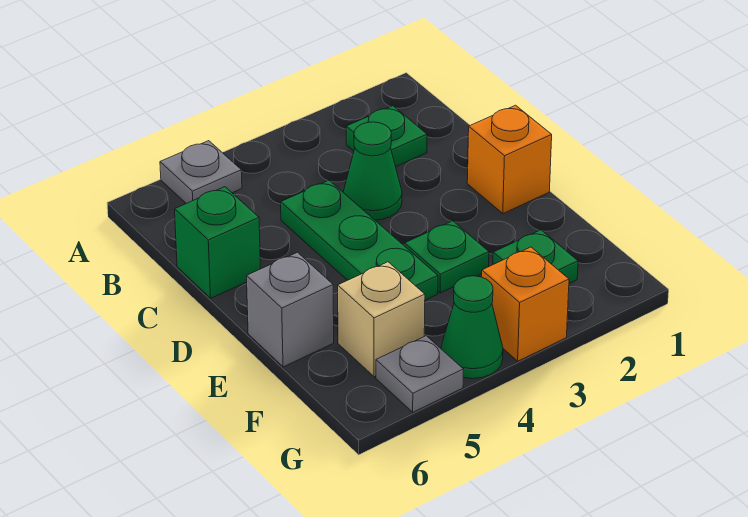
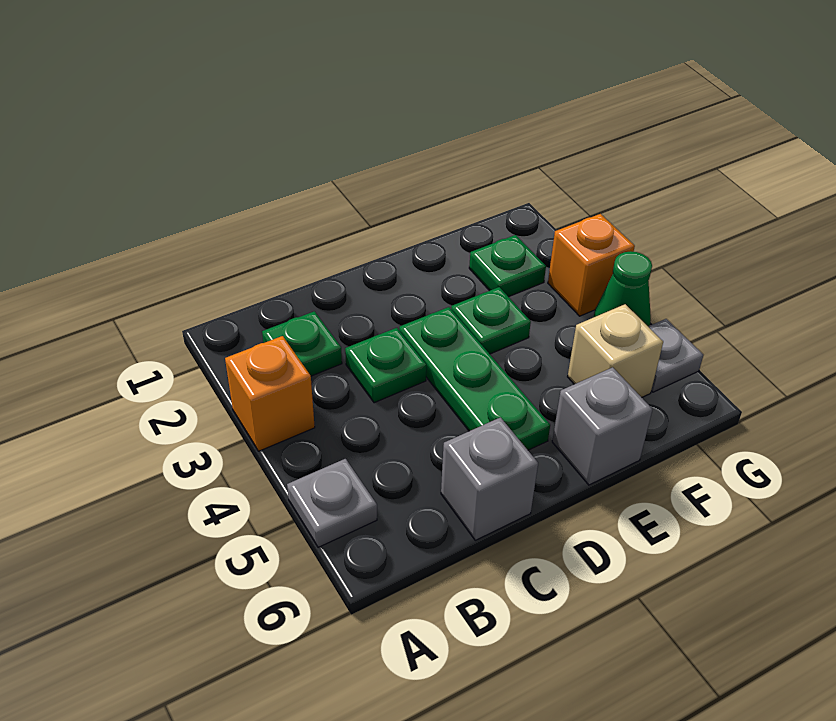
green 1x1 cone [343,122,402,220] -> green 1x1 plate [345,328,426,403]
green 1x3 plate [281,180,438,300] -> green 1x3 plate turned to [399,307,550,450]
green 1x1 brick [175,187,261,298] -> grey 1x1 brick [441,417,538,540]
orange 1x1 brick [467,105,552,214] -> orange 1x1 brick moved to [225,336,315,451]

